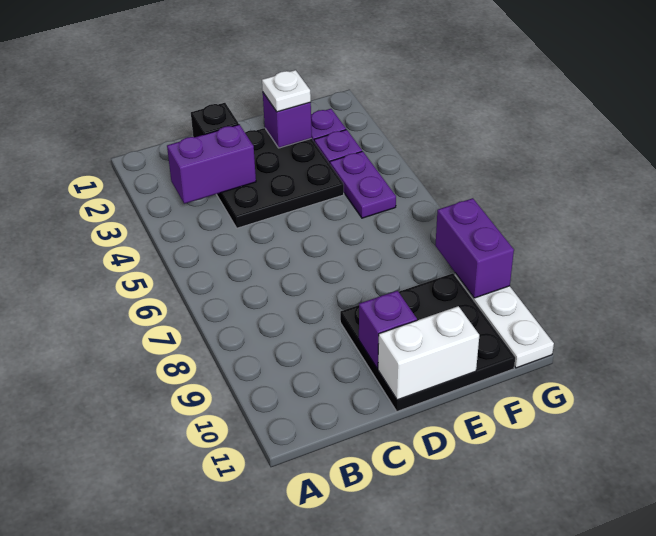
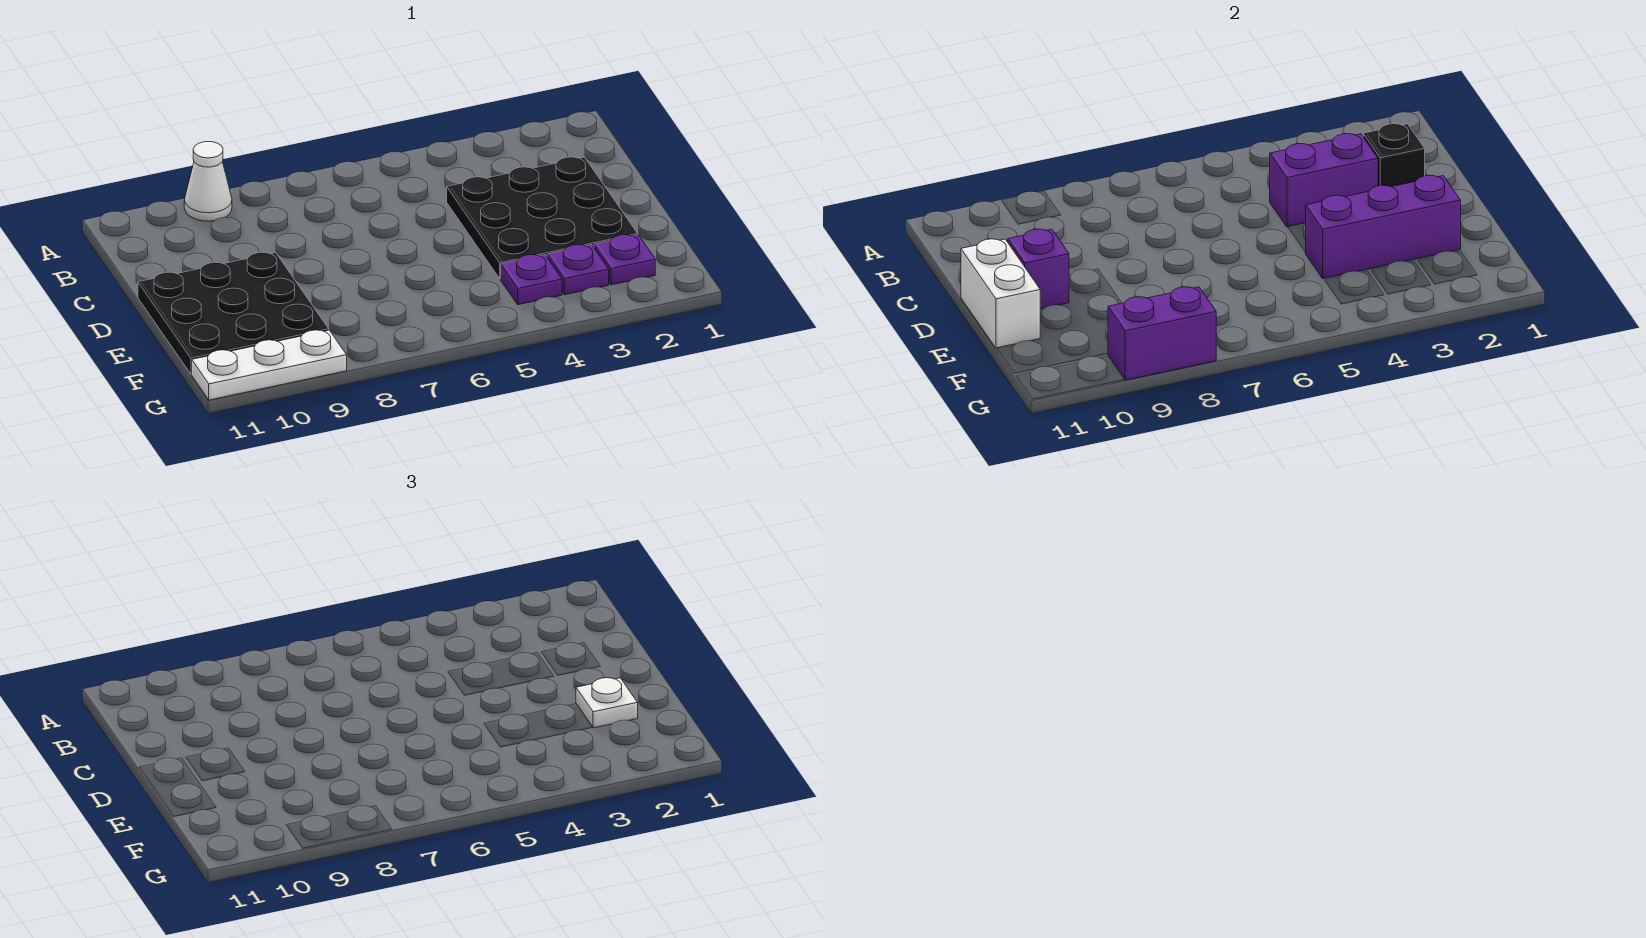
none -> white 1x1 cone [184,142,232,221]
purple 1x2 brick [167,125,256,204] -> purple 1x2 brick turned to [1270,134,1378,227]
purple 1x1 brick [263,93,312,148] -> purple 1x3 brick [1306,175,1461,279]
purple 1x2 plate [330,151,396,218] -> purple 1x1 plate [501,255,562,305]

